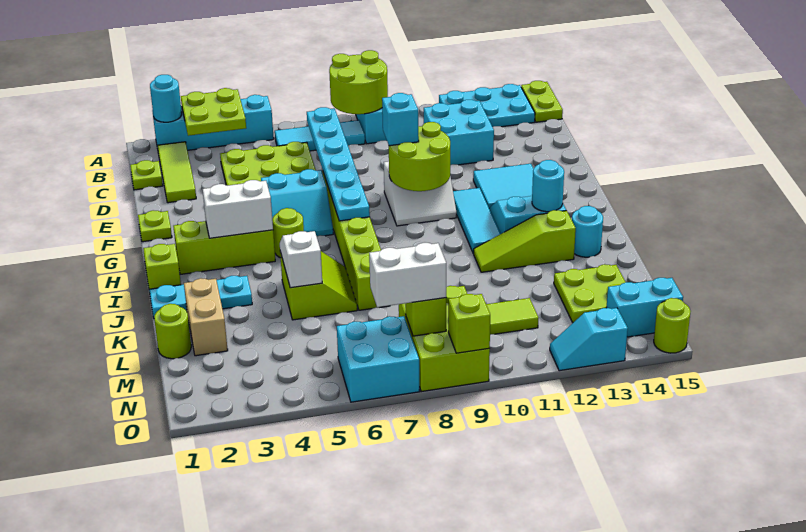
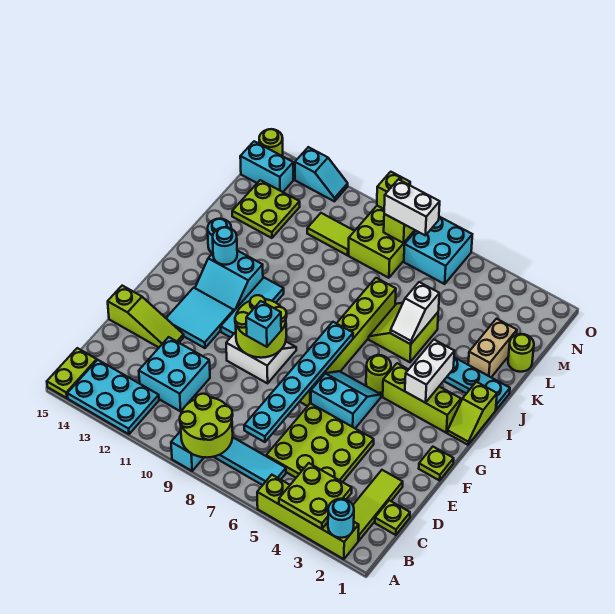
cyan 1x4 brick [152,95,274,150] -> lime 1x4 brick [257,475,359,559]
white 1x2 brick [203,180,273,238] -> white 1x2 brick turned to [405,340,454,403]
lime 1x3 slope [474,210,576,272] -> lime 1x3 slope moved to [108,286,184,347]

